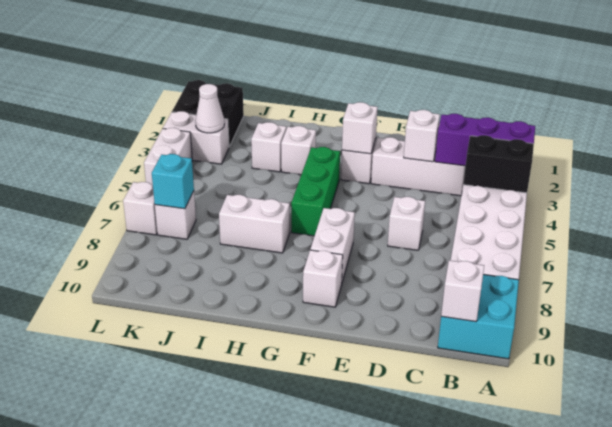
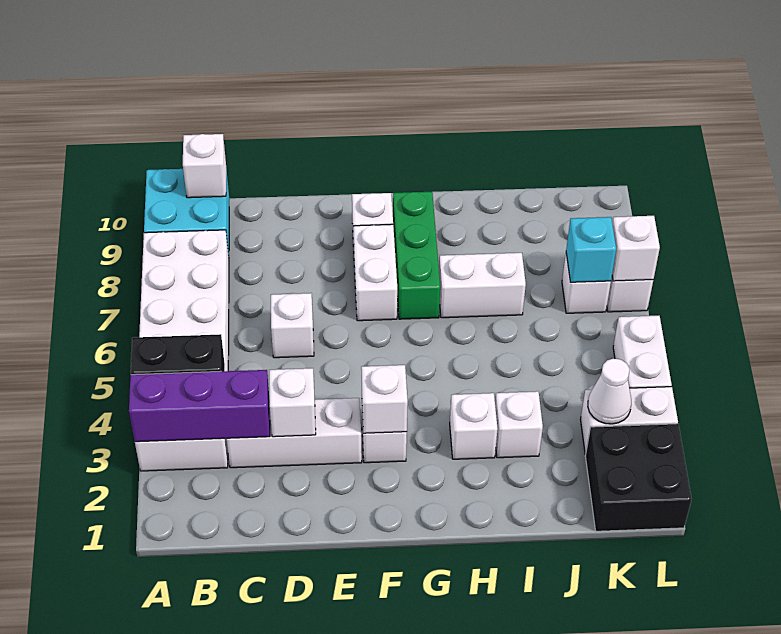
green 1x3 brick [291,147,340,236] -> green 1x3 brick moved to [393,192,440,319]
none -> white 1x1 brick [612,216,660,281]

